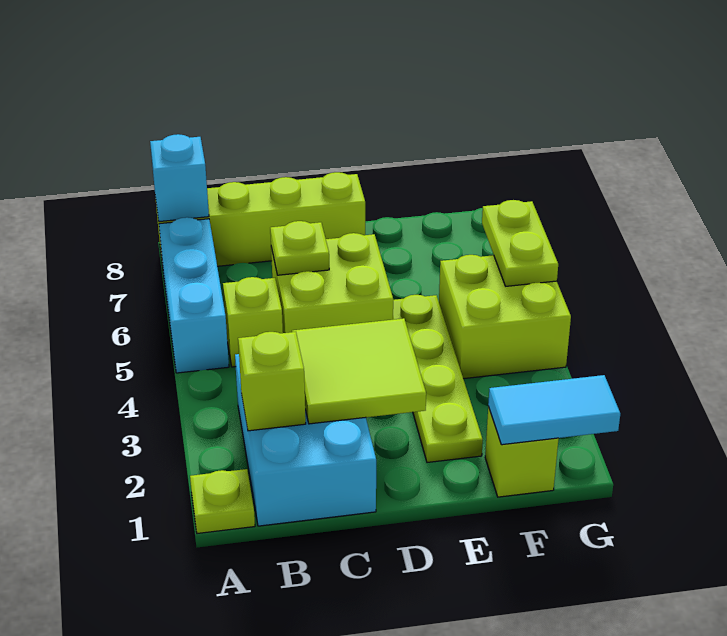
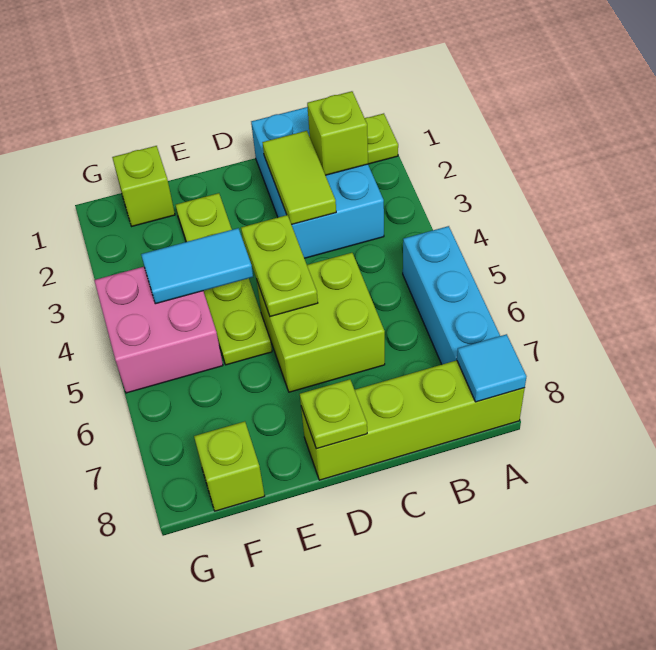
cyan 1x1 brick [150,134,209,222] -> cyan 1x1 tile [457,334,526,402]
lime 1x1 brick [223,277,283,367] -> lime 1x1 brick moved to [194,421,265,511]
lime 2x2 tile [292,318,426,424] -> lime 1x2 tile [262,131,336,225]
lime 1x1 plate [270,221,329,275] -> lime 1x1 plate moved to [300,379,367,449]
cyan 1x2 tile [488,375,620,445] -> cyan 1x2 tile moved to [141,228,253,304]
lime 2x2 brick [439,255,571,379] -> pink 2x2 brick [94,267,223,393]
lime 1x2 plate [482,200,558,286] -> lime 1x2 plate moved to [241,215,318,317]

